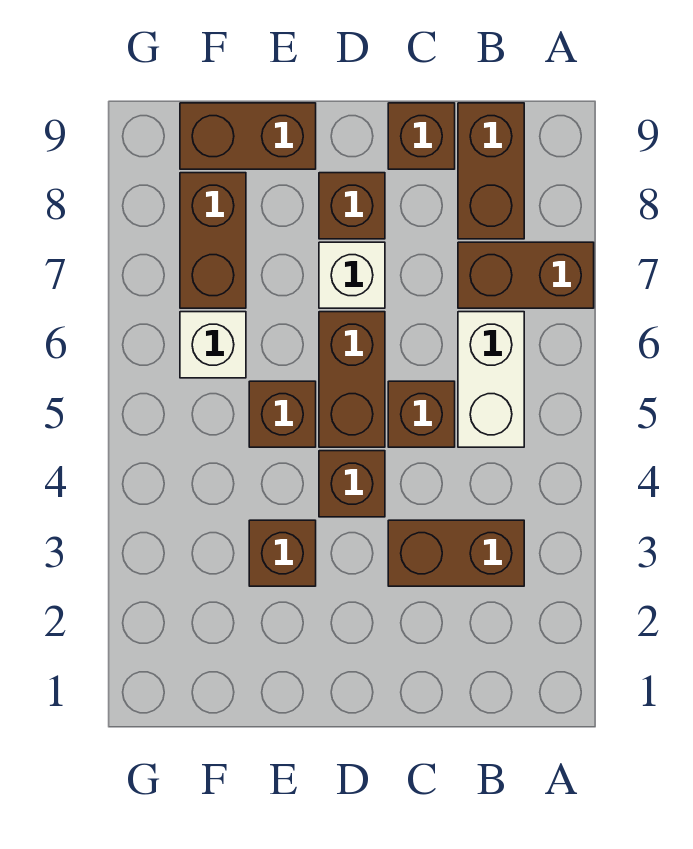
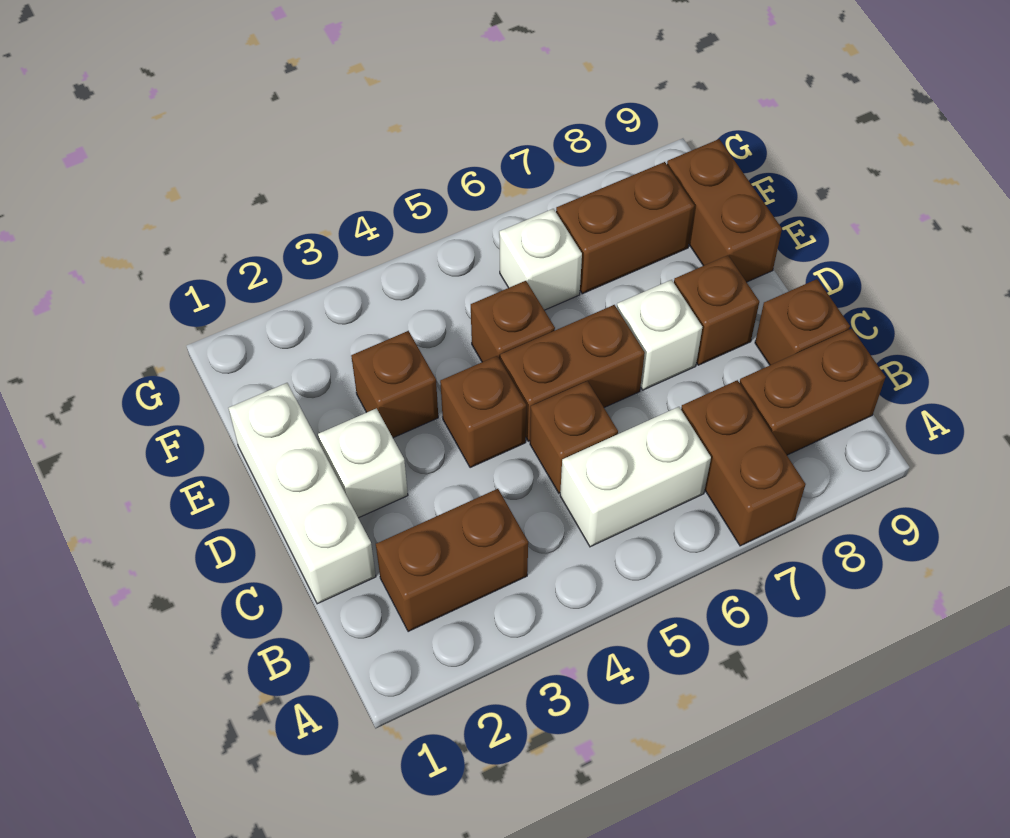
brown 1x2 brick [388,520,524,586] -> brown 1x2 brick turned to [376,489,528,632]
none -> white 1x3 brick [229,383,376,604]
none -> white 1x1 brick [318,408,408,518]

